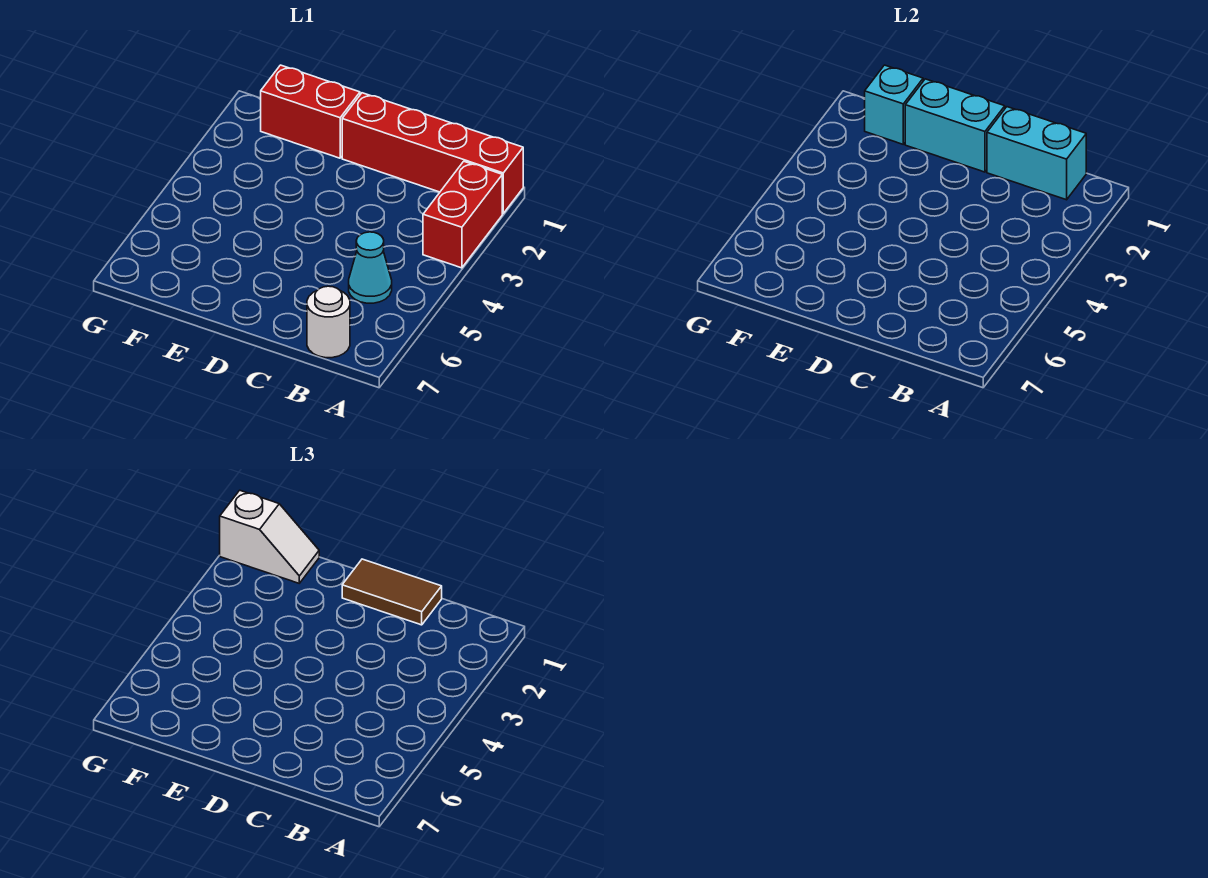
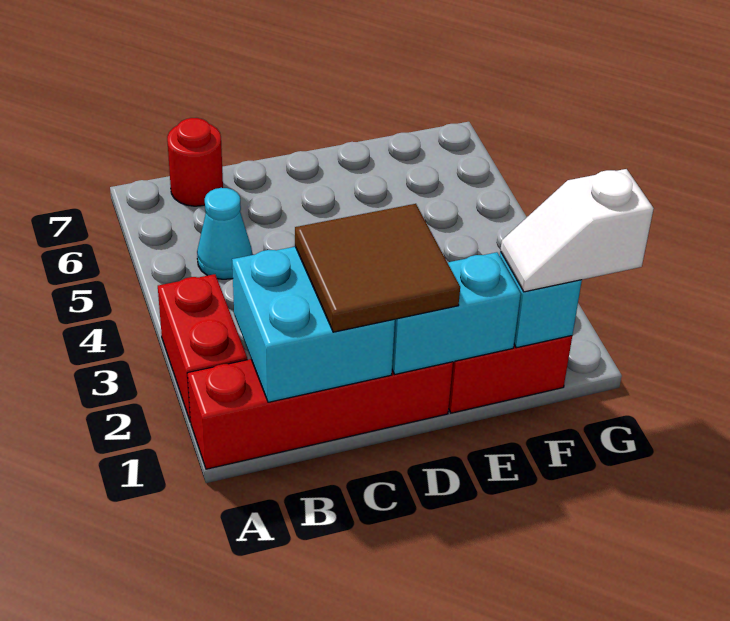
cyan 1x2 brick [987,107,1086,200] -> cyan 2x2 brick [232,247,395,402]
white 1x1 round brick [307,286,350,358] -> red 1x1 round brick [167,118,223,206]
brown 1x2 tile [342,559,442,625] -> brown 2x2 tile [295,204,460,332]

